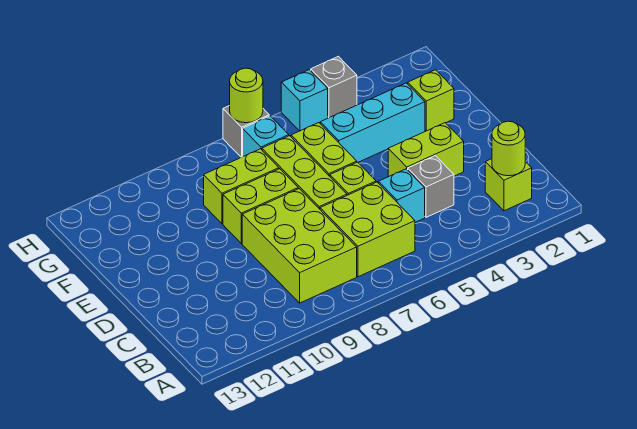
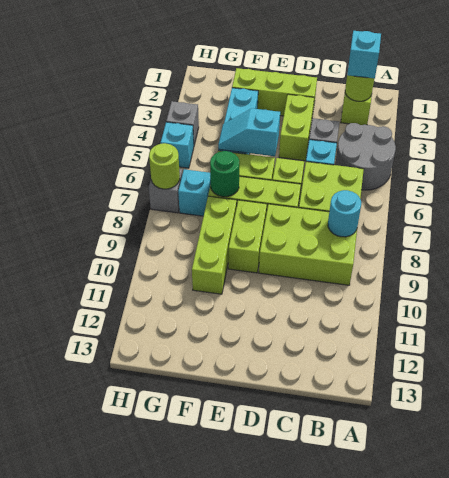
none -> grey 2x2 round brick [335,123,396,190]
none -> cyan 1x1 brick [347,31,381,79]
none -> cyan 1x1 round brick [328,190,361,237]
none -> cyan 1x2 slope [218,108,280,156]
lime 1x1 brick [408,70,454,131] -> lime 1x3 brick [232,68,317,116]
none -> green 1x1 round brick [210,151,239,197]
lime 1x2 brick [204,149,279,224] -> lime 1x3 brick [192,196,237,294]

